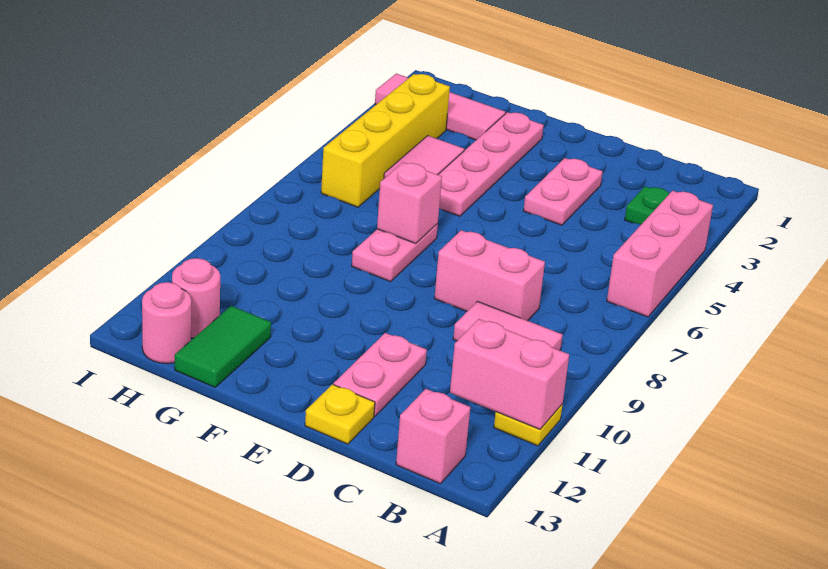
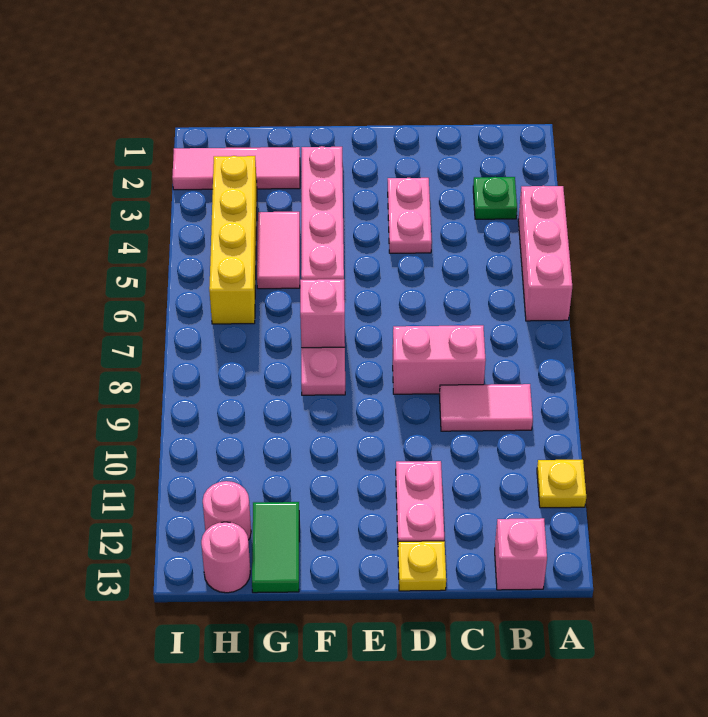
pink 1x2 brick [450,319,569,429] -> none

